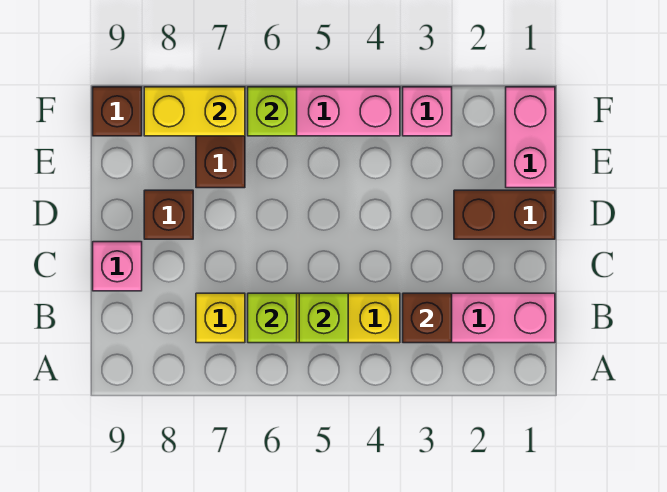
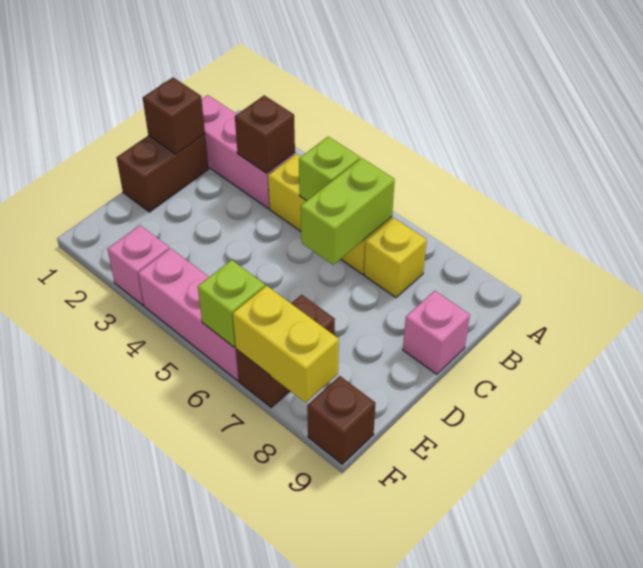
lime 1x1 brick [248,293,297,343] -> lime 1x2 brick [301,158,395,265]
brown 1x2 brick [454,190,555,239] -> brown 1x2 brick turned to [117,134,209,212]
brown 1x1 brick [144,190,193,239] -> brown 1x1 brick moved to [143,78,205,154]
pink 1x2 brick [506,87,555,188] -> none

